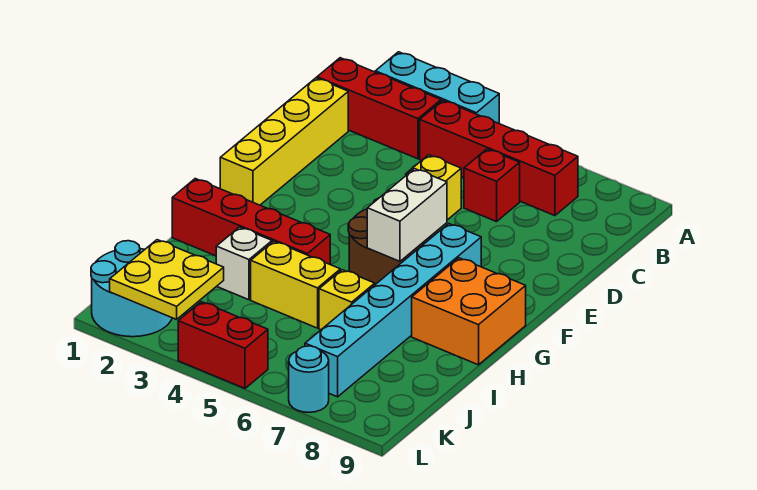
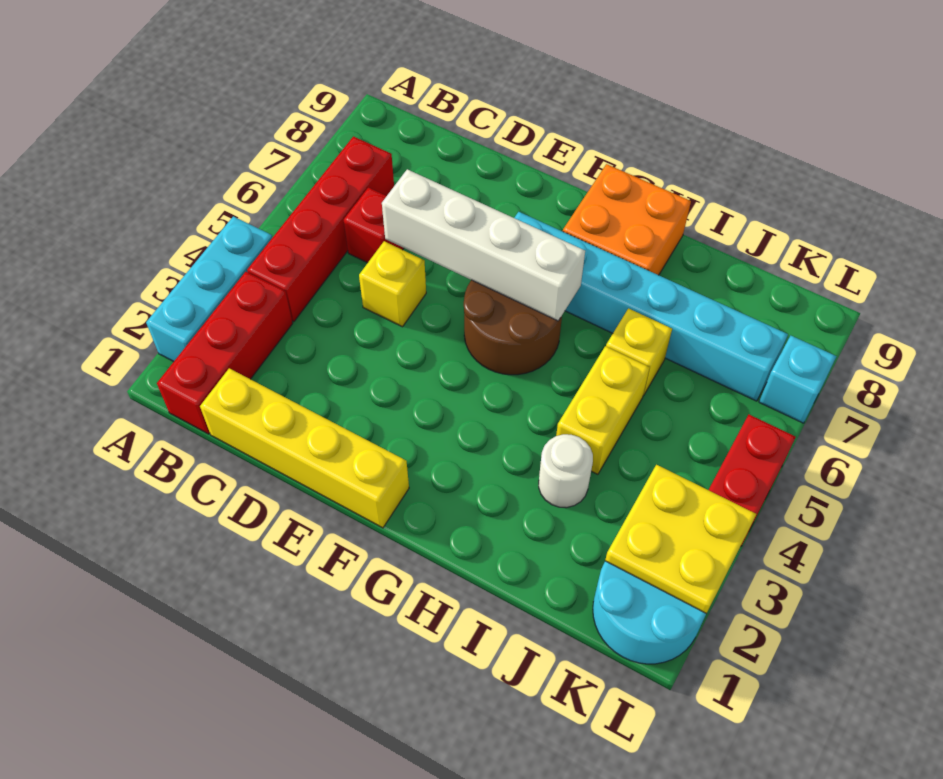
white 1x2 brick [367,169,447,261] -> white 1x4 brick [382,169,585,321]
red 1x4 brick [172,179,330,264] -> none
white 1x1 brick [216,227,272,300] -> white 1x1 round brick [539,434,593,508]
cyan 1x1 round brick [289,346,329,412] -> cyan 1x1 brick [759,336,837,423]

